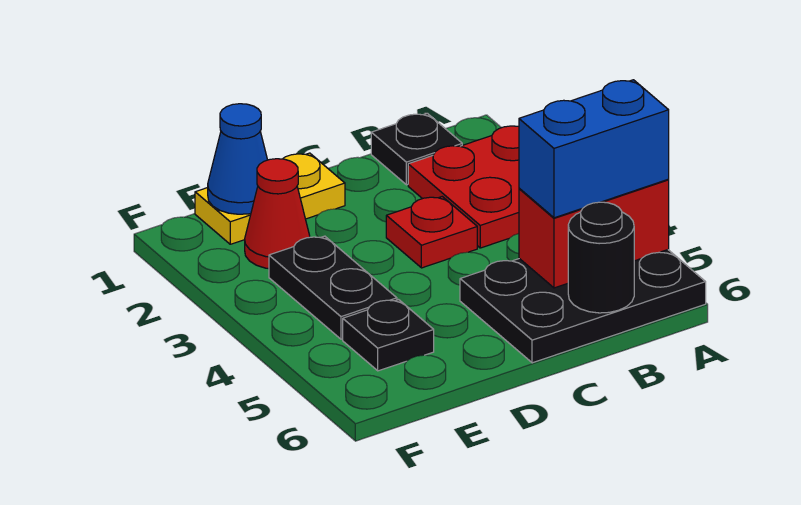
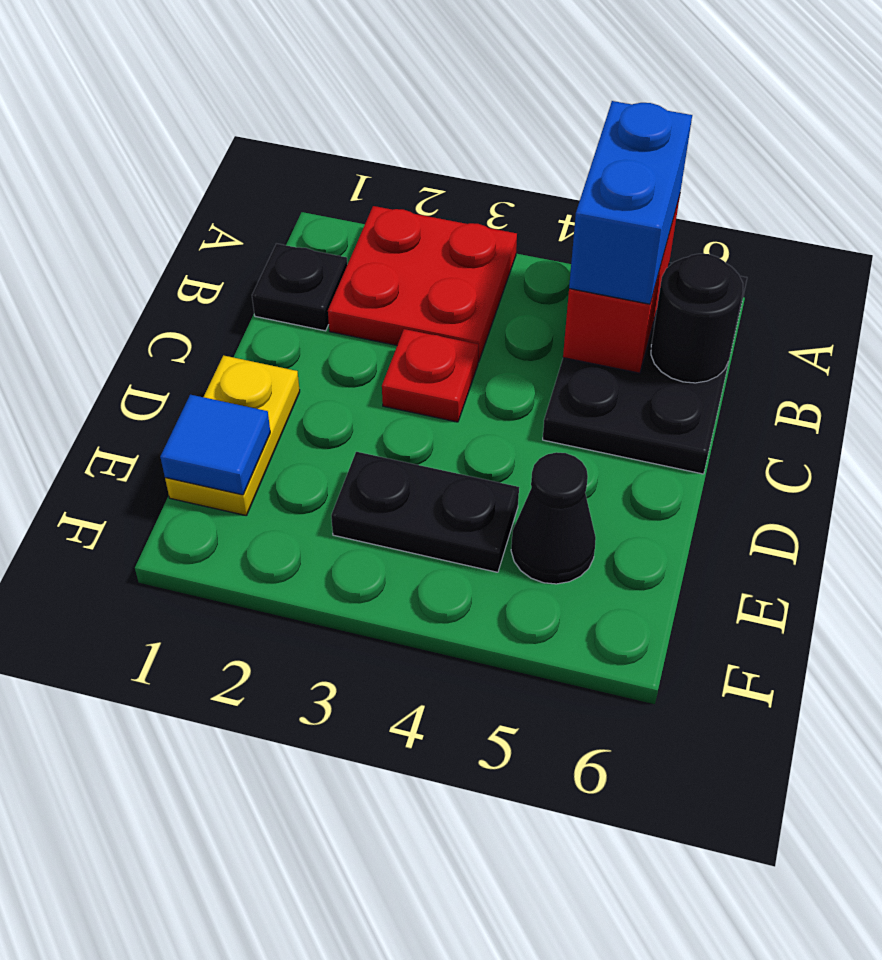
blue 1x1 cone [208,104,267,214] -> blue 1x1 tile [160,395,270,495]
red 1x1 cone [245,159,310,269] -> none
black 1x1 plate [343,300,434,371] -> black 1x1 cone [511,452,596,584]

